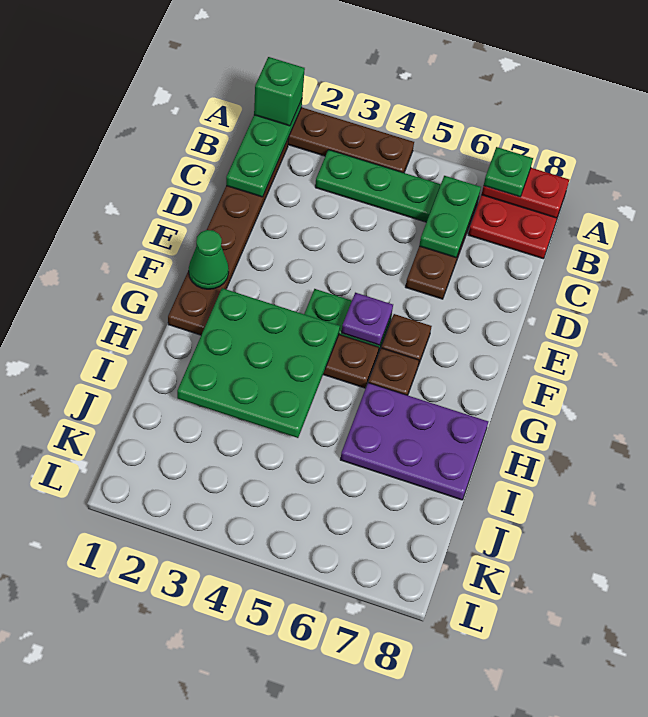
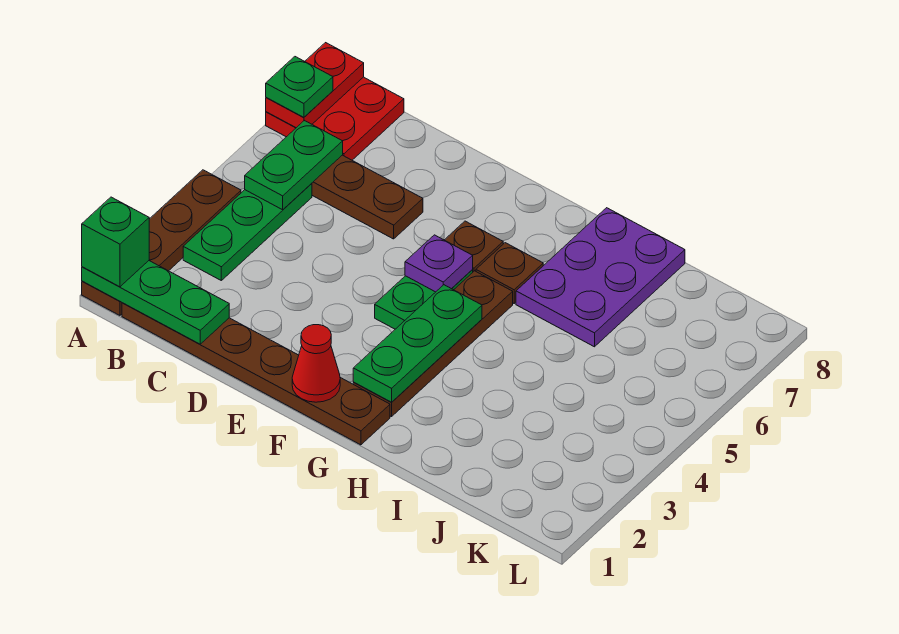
green 1x2 plate [419,176,481,258] -> green 1x2 plate turned to [245,121,343,210]
green 1x1 cone [189,230,229,289] -> red 1x1 cone [292,325,340,402]
green 3x3 plate [177,288,340,438] -> green 1x3 plate [353,285,482,402]

